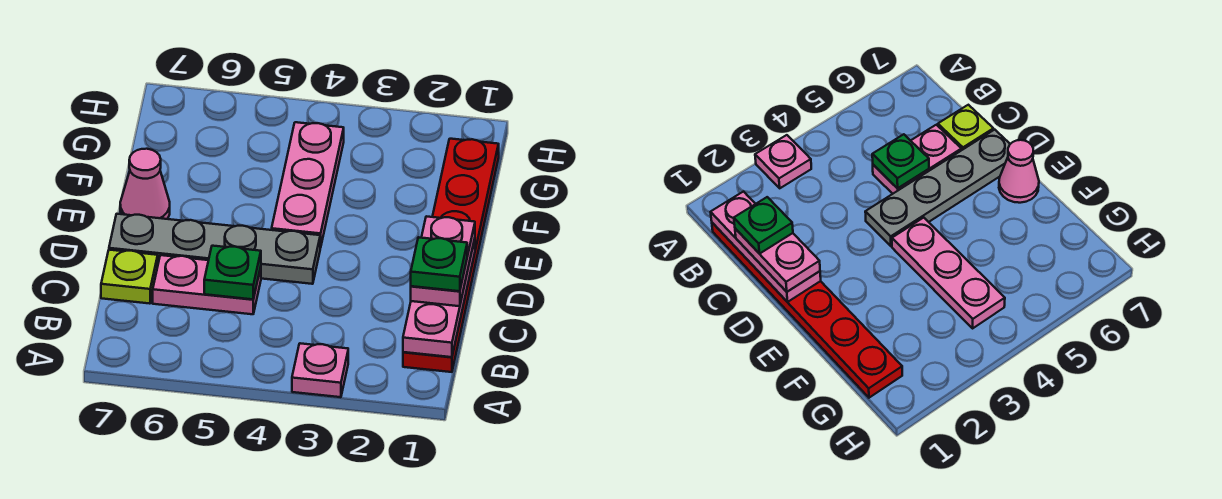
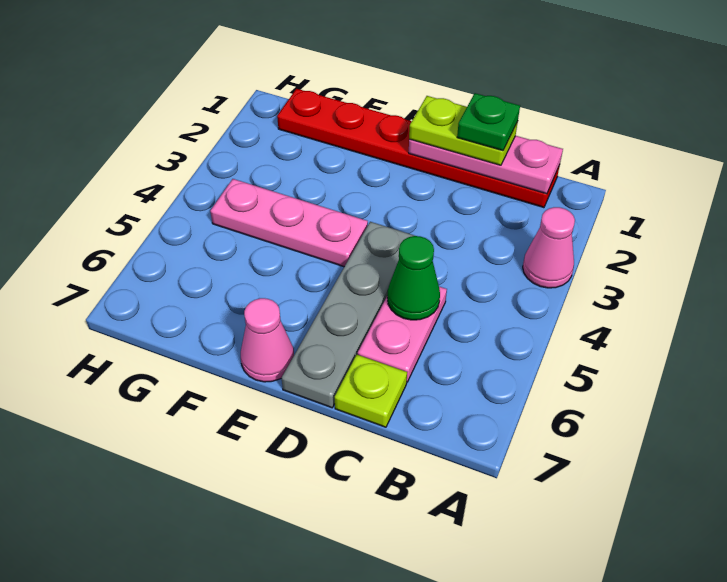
pink 1x1 plate [292,343,348,397] -> pink 1x1 cone [523,207,575,288]
pink 1x2 plate [411,216,475,306] -> lime 1x2 plate [409,96,518,165]
green 1x1 plate [204,246,261,299] -> green 1x1 cone [387,236,440,320]

